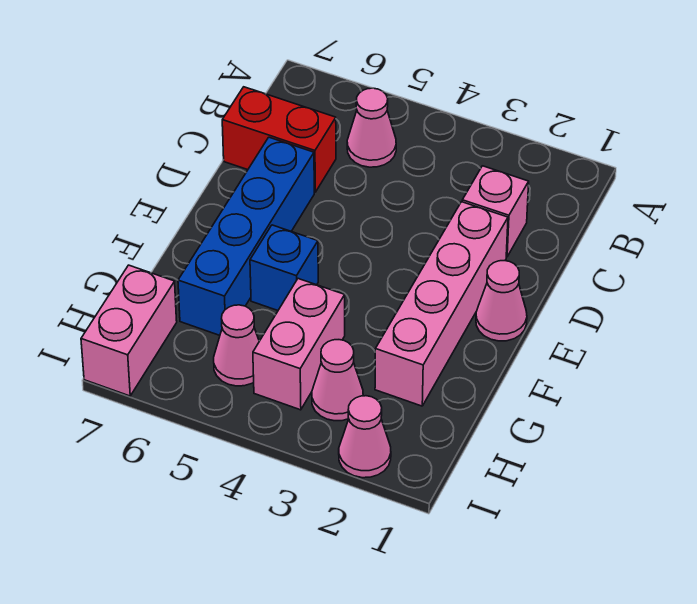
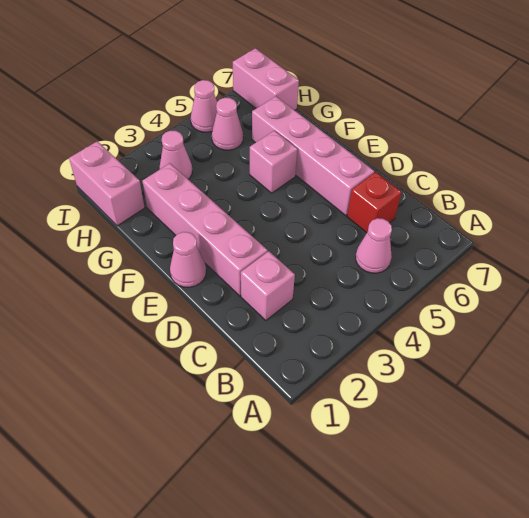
red 1x2 brick [222,87,336,192] -> red 1x1 brick [347,172,402,233]
blue 1x4 brick [178,137,314,335] -> pink 1x4 brick [252,96,374,216]
blue 1x1 brick [250,225,318,310] -> pink 1x1 brick [250,131,297,193]
pink 1x2 brick [253,279,345,410] -> pink 1x2 brick moved to [69,141,145,226]
pink 1x1 cone [339,396,391,478] -> pink 1x1 cone moved to [191,80,217,132]

